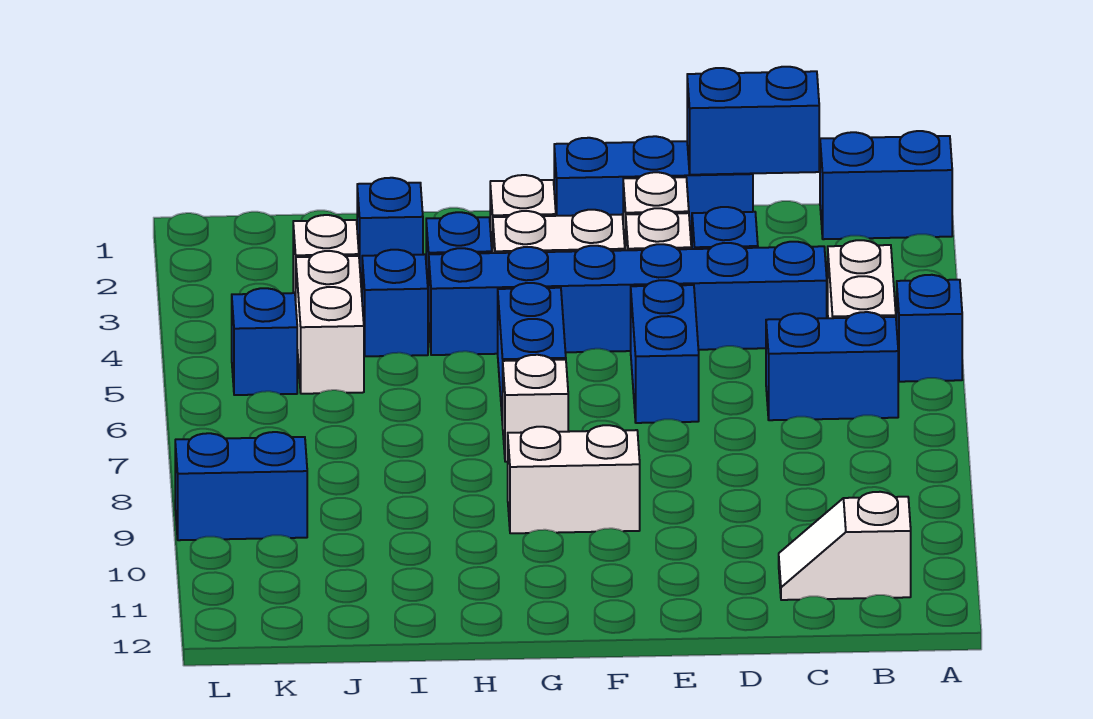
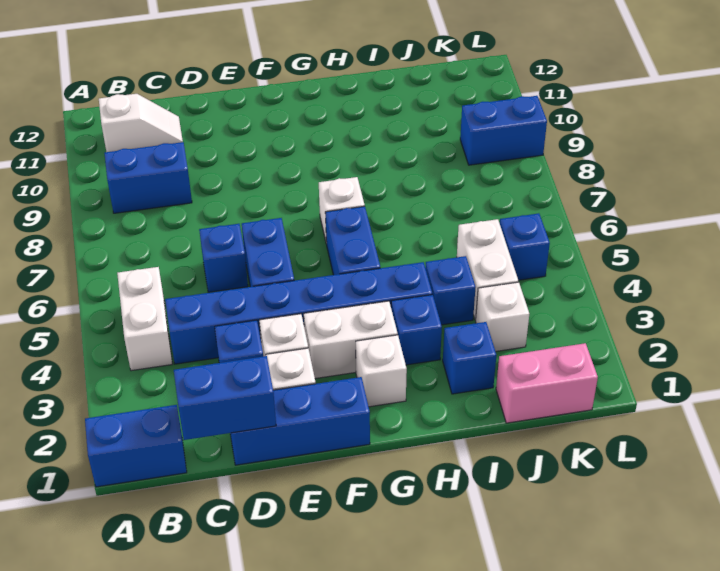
blue 1x1 brick [897,275,962,382] -> blue 1x1 brick moved to [199,224,248,292]
blue 1x2 brick [766,312,898,420] -> blue 1x2 brick moved to [104,142,192,213]
white 1x2 brick [508,425,640,533] -> none
none -> pink 1x2 brick [496,343,598,423]

